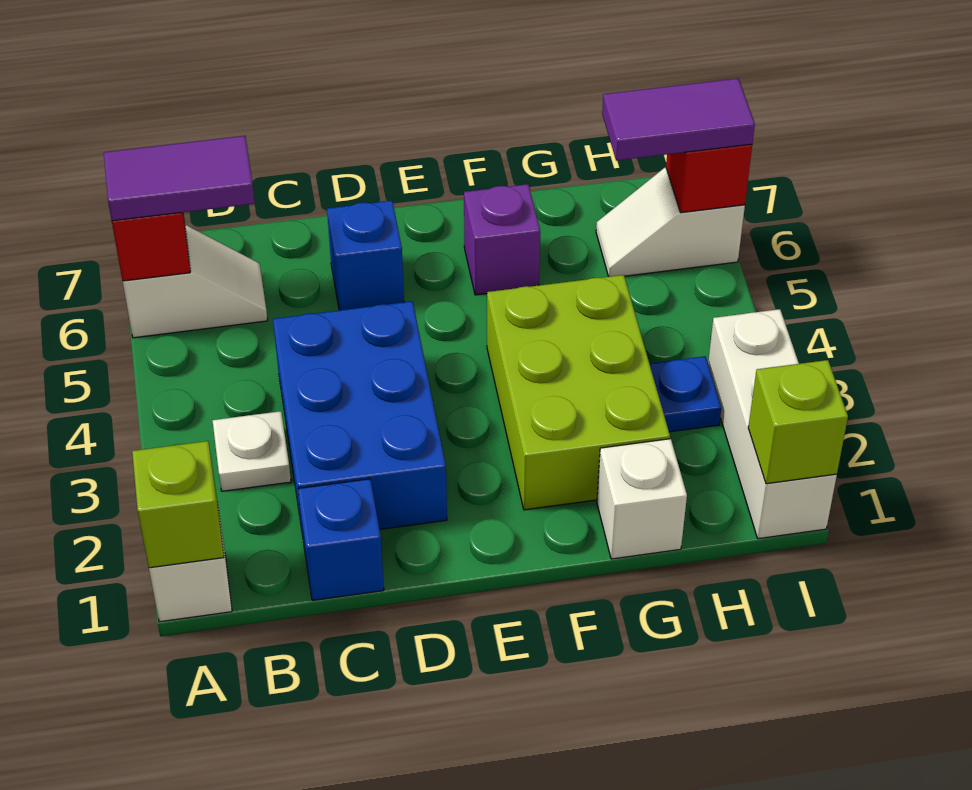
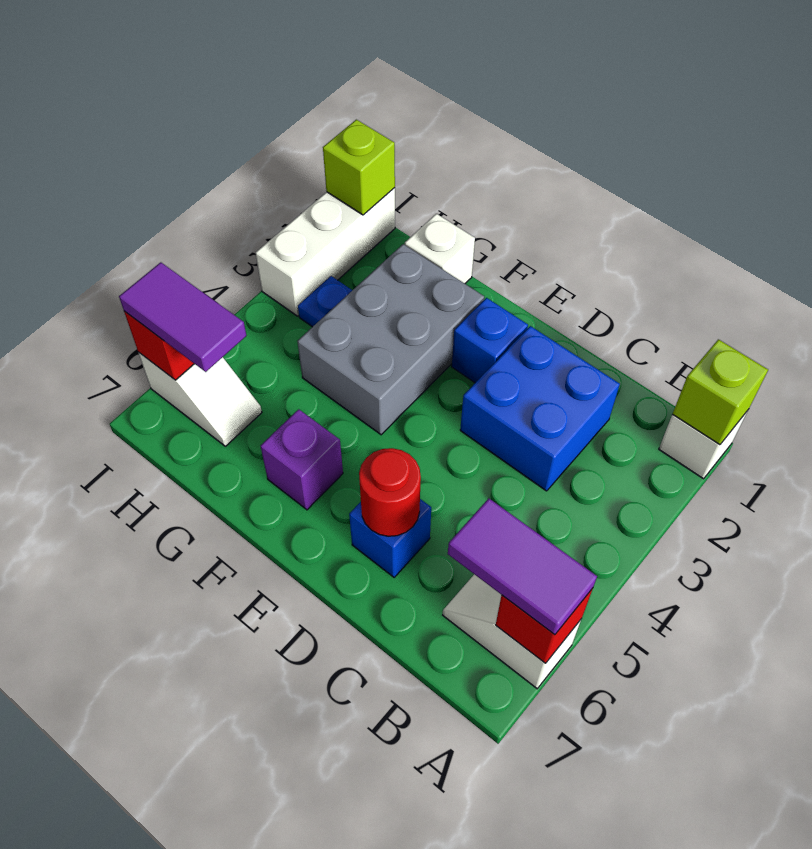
white 1x1 plate [213,411,291,491] -> none
blue 1x1 brick [298,479,384,601] -> blue 1x1 brick moved to [452,298,528,383]
blue 2x3 brick [273,301,447,536] -> blue 2x2 brick [460,326,620,491]
none -> red 1x1 round brick [359,448,421,536]
lime 2x3 brick [487,275,670,510] -> grey 2x3 brick [297,244,484,435]

